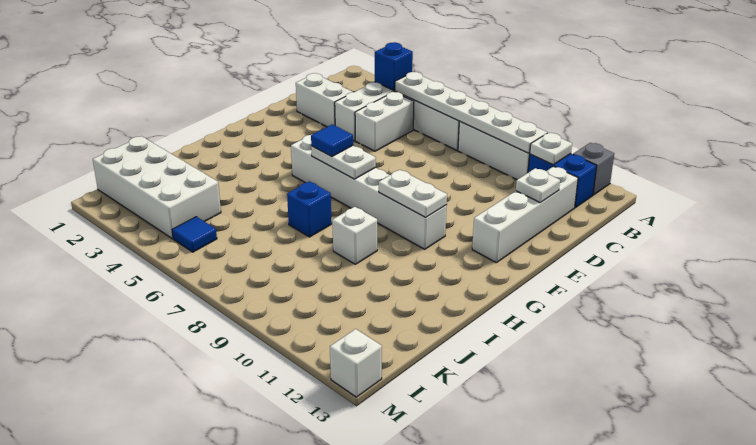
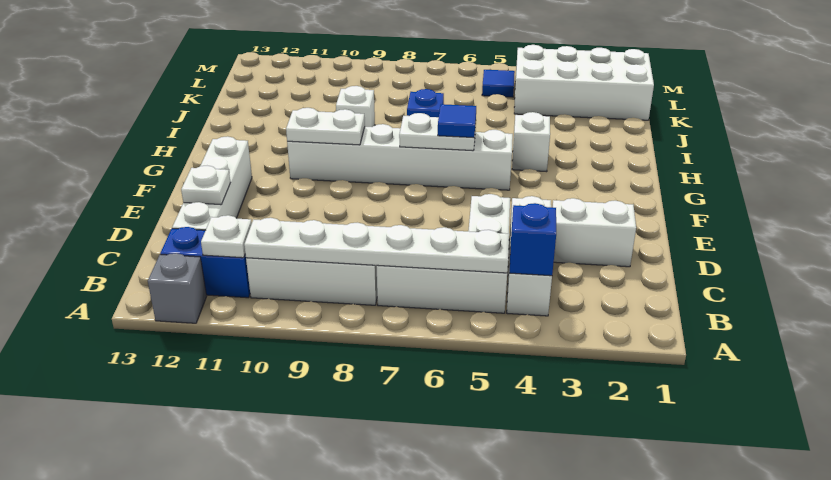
white 1x1 brick [330,329,382,397] -> white 1x1 brick moved to [512,112,550,172]

